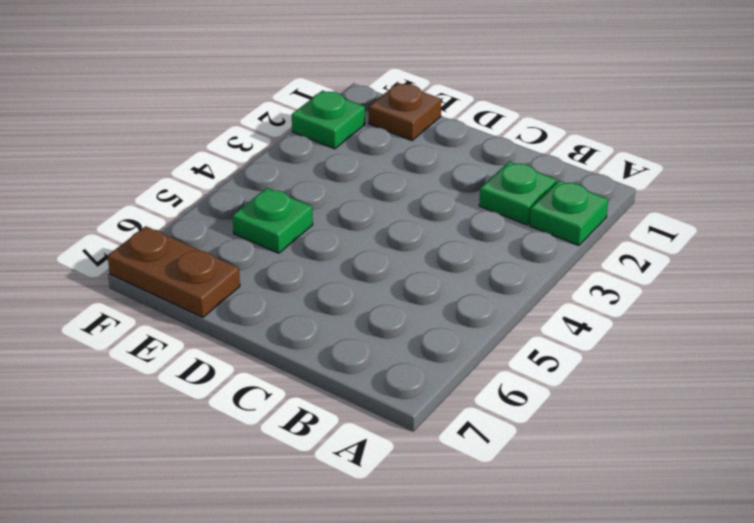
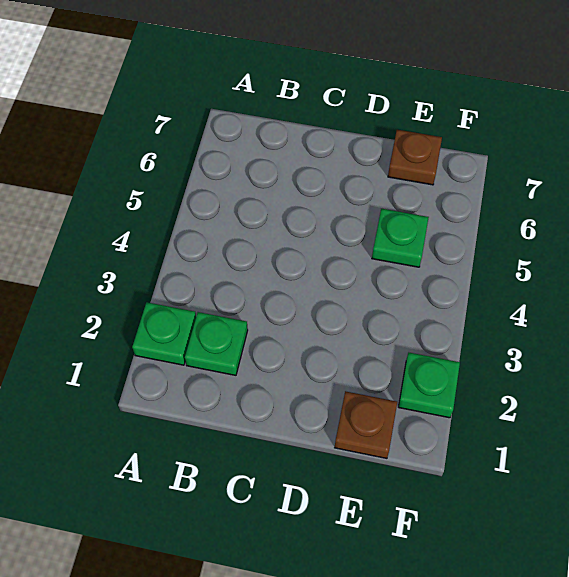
brown 1x2 plate [108,226,240,317] -> brown 1x1 plate [388,130,442,185]

